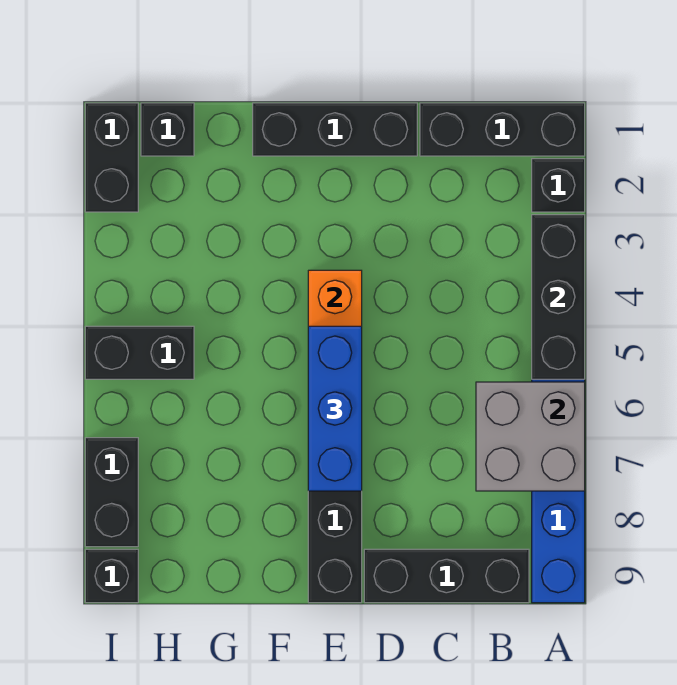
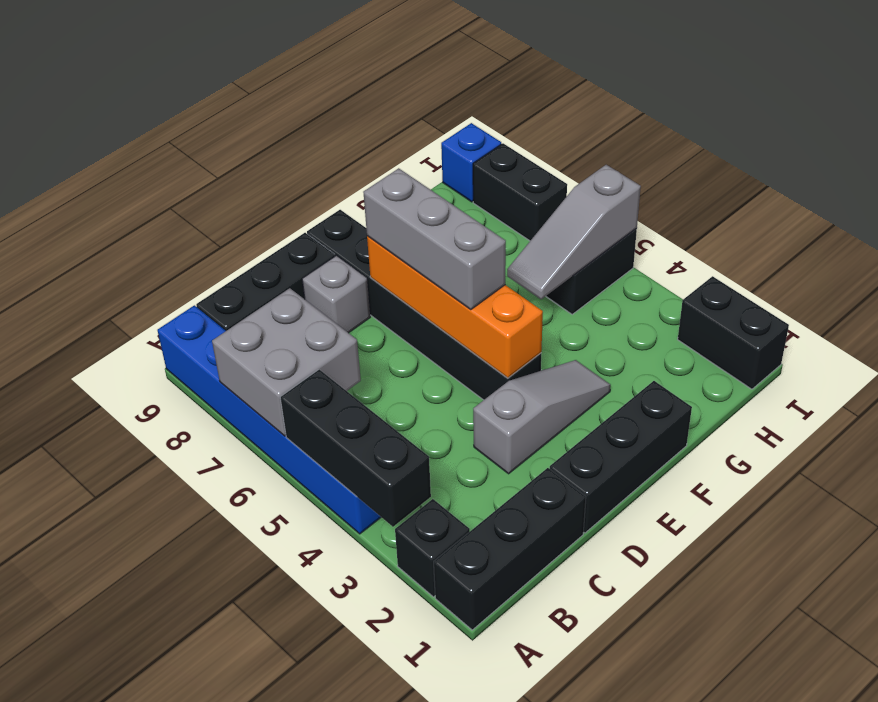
none -> grey 1x3 slope [473,360,611,474]
none -> grey 1x1 brick [302,256,370,333]
blue 1x3 brick [308,326,362,491] -> grey 1x3 brick [363,168,506,310]
none -> grey 1x3 slope [507,165,641,299]
black 1x1 brick [141,103,194,156] -> none
black 1x1 brick [85,549,138,603] -> blue 1x1 brick [441,123,501,202]

